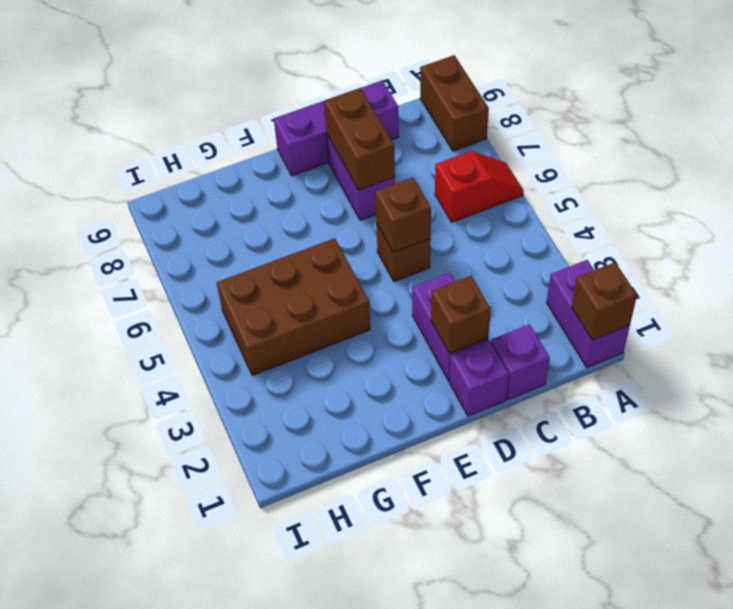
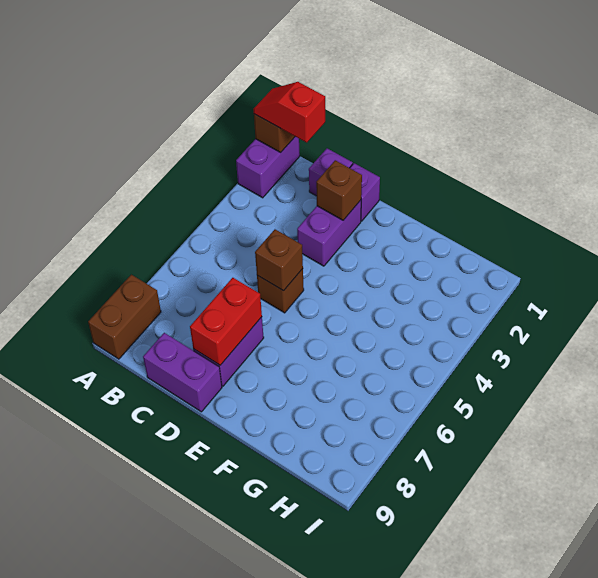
red 1x2 slope [435,151,523,222] -> red 1x2 slope moved to [253,82,325,143]
purple 1x3 brick [274,80,399,176] -> purple 1x2 brick [143,333,222,412]
brown 1x2 brick [324,88,395,190] -> red 1x2 brick [190,278,262,365]
brown 2x3 brick [217,238,370,375] -> none

